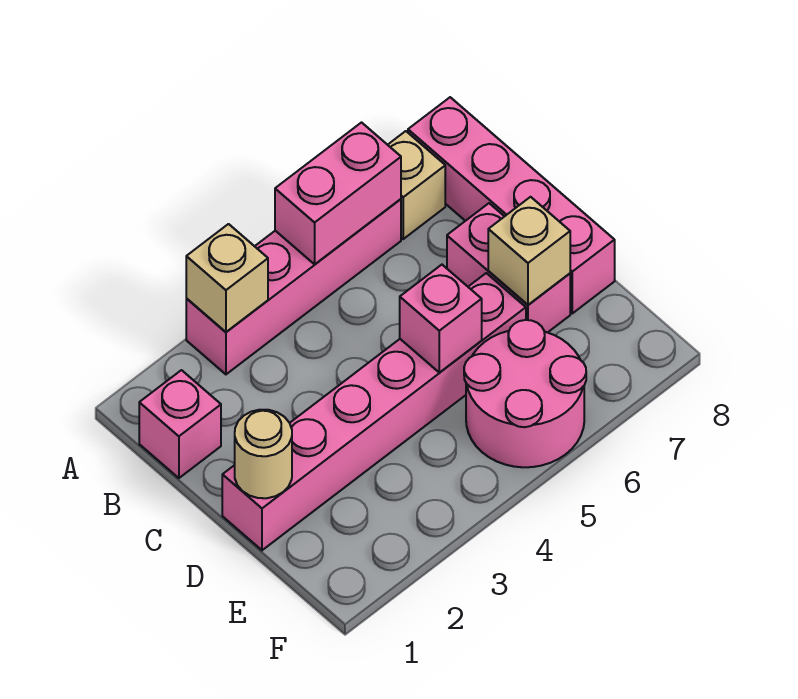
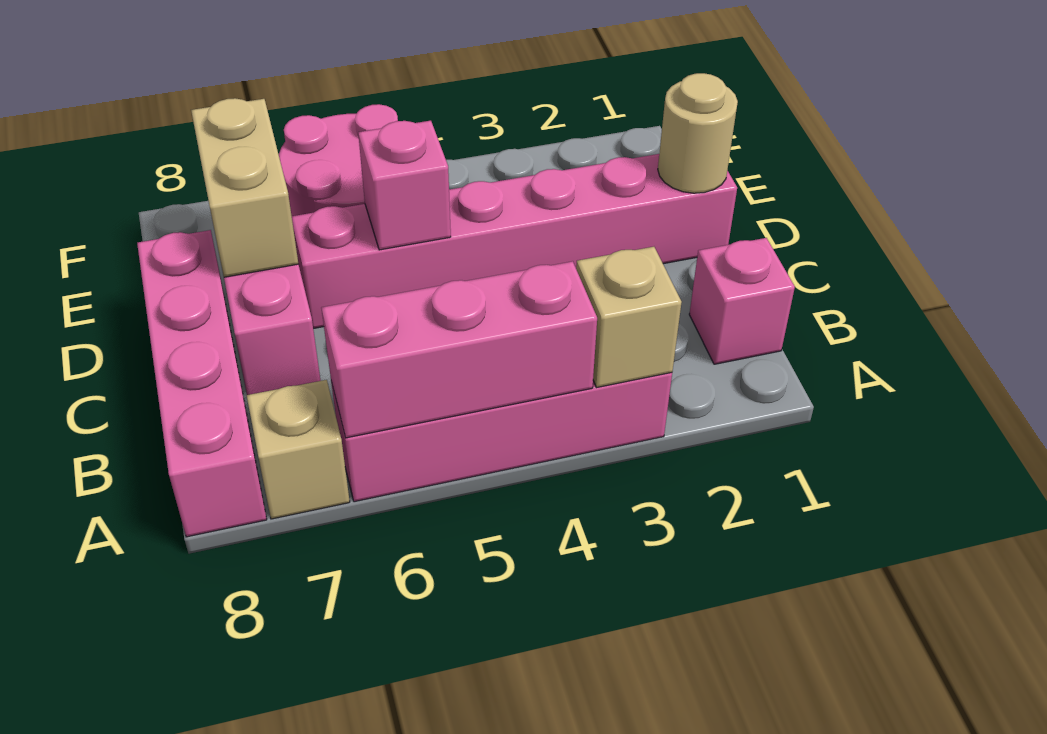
pink 1x2 brick [275,123,401,264] -> pink 1x3 brick [322,261,597,438]
tan 1x1 brick [488,197,570,305] -> tan 1x2 brick [191,98,298,277]

